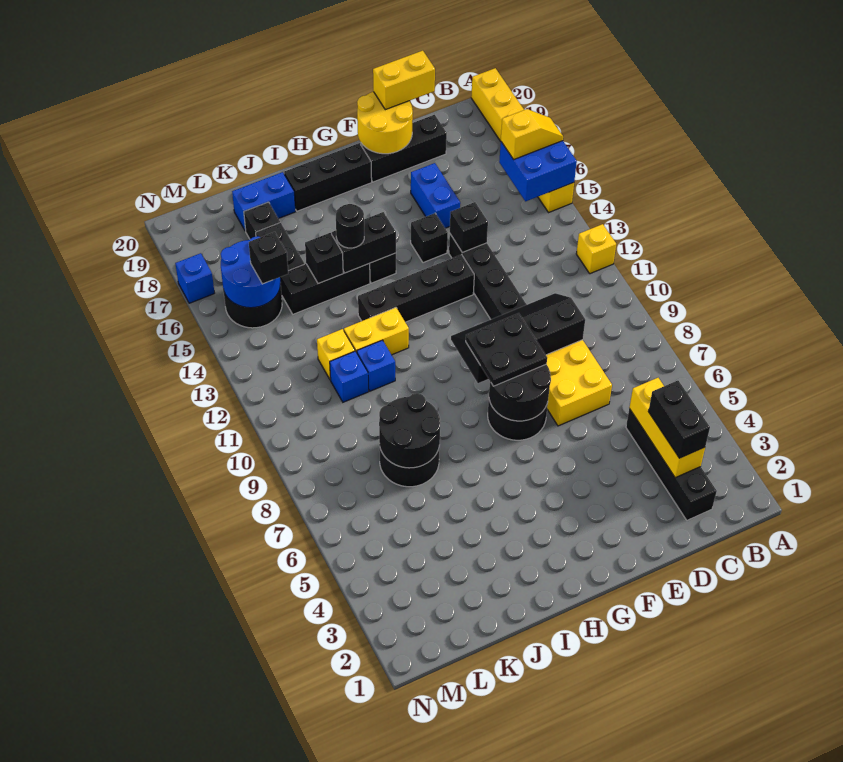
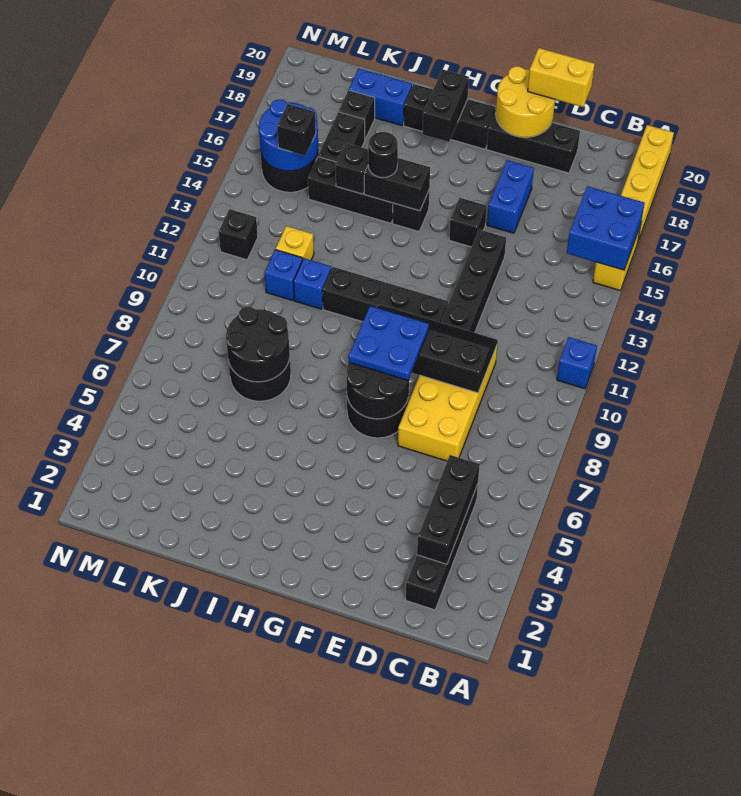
yellow 1x1 brick [576,224,616,274] -> none
yellow 1x2 slope [501,109,563,159] -> none
yellow 1x3 brick [629,378,705,478] -> black 1x3 brick [417,455,480,564]
black 1x2 brick [648,381,710,458] -> black 1x2 brick moved to [422,69,469,142]
black 1x1 brick [450,202,488,252] -> black 1x1 brick moved to [219,209,258,260]
black 2x2 plate [466,313,547,386] -> blue 2x2 plate [348,306,429,380]
black 1x4 brick [358,255,474,322] -> black 1x4 brick moved to [322,267,448,323]
yellow 1x2 brick [344,308,409,355] -> none
blue 1x1 brick [175,253,214,303] -> blue 1x1 brick moved to [557,337,597,389]

